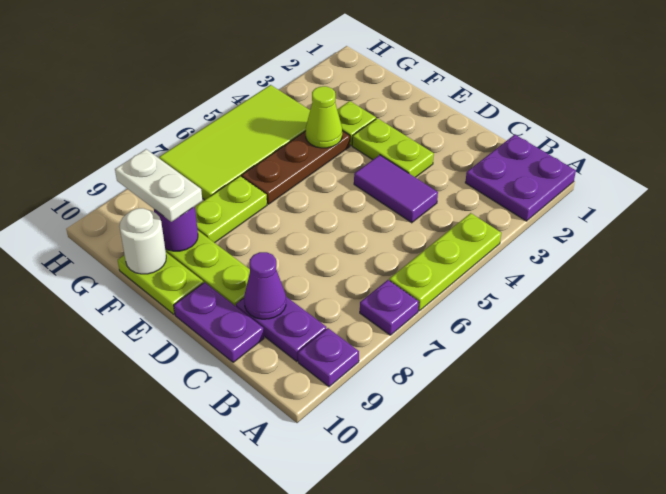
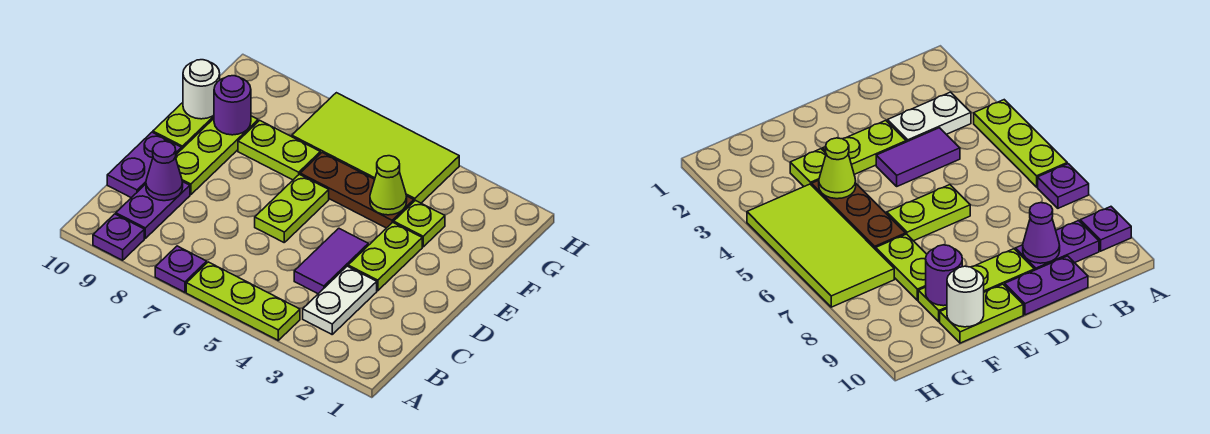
purple 2x2 plate [465,135,576,221] -> none
none -> lime 1x2 plate [255,174,329,242]
white 1x2 plate [115,149,202,222] -> white 1x2 plate moved to [303,266,377,334]

